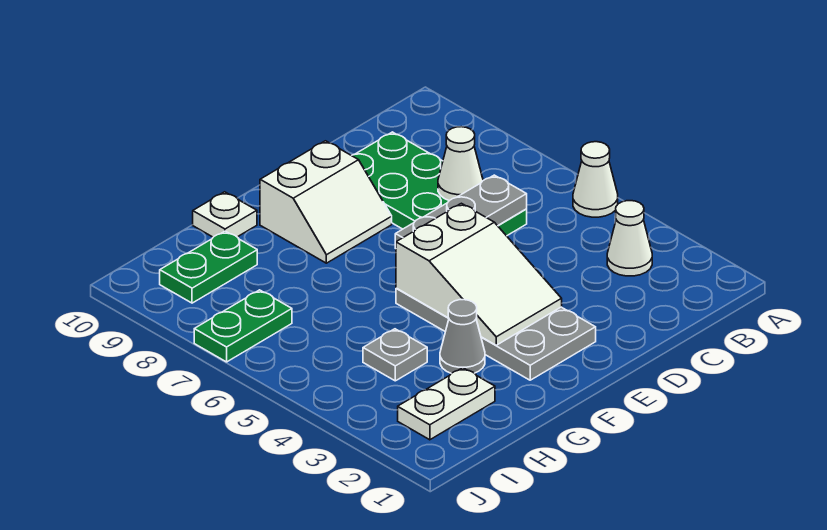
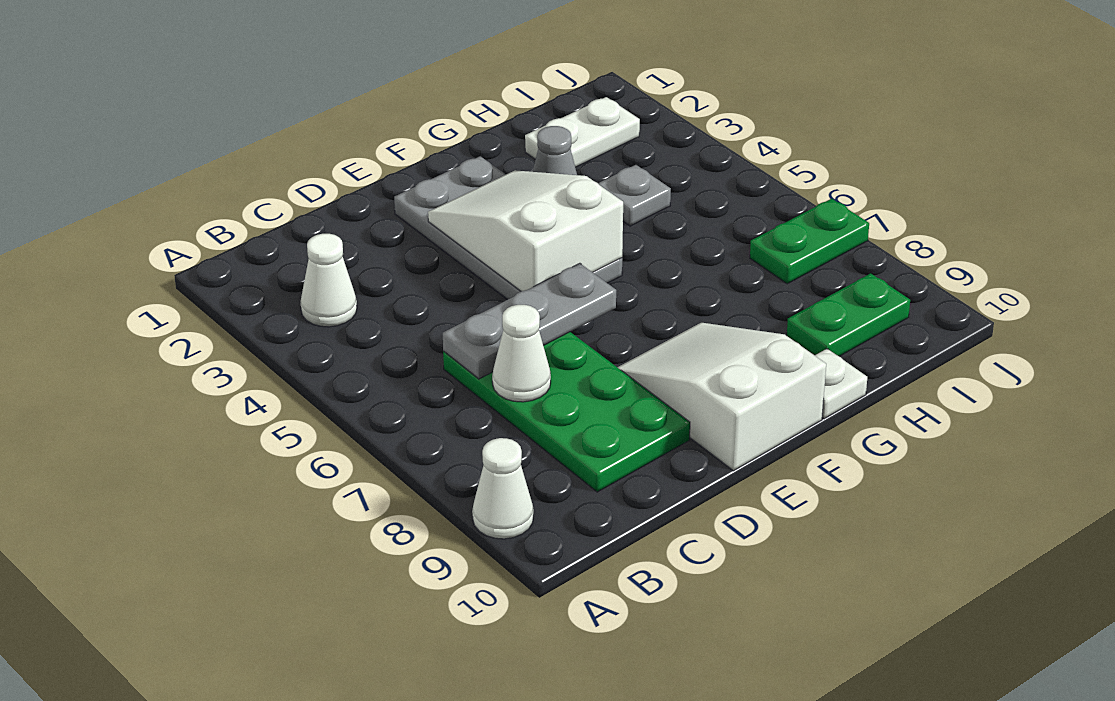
white 1x1 cone [573,142,618,217] -> white 1x1 cone moved to [472,438,533,539]
white 2x2 slope [260,141,392,263] -> white 2x3 slope [618,323,826,471]

